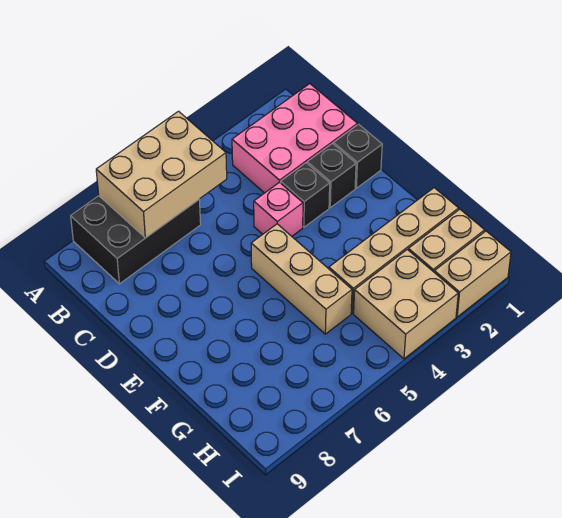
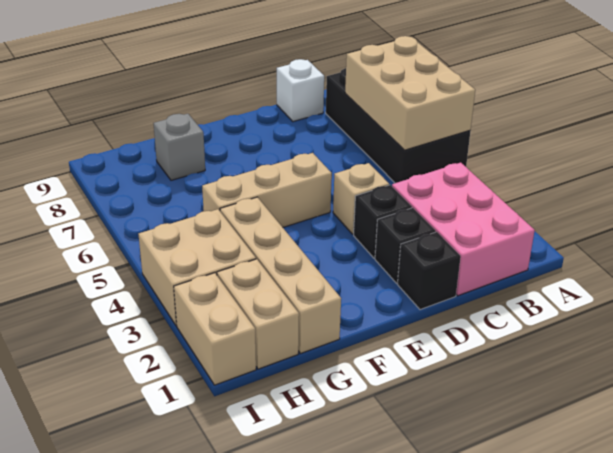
black 2x3 brick [71,196,201,284] -> black 2x4 brick [326,68,470,183]
none -> white 1x1 brick [277,59,324,122]
pink 1x1 brick [254,182,303,236] -> tan 1x1 brick [333,163,389,234]
none -> grey 1x1 brick [154,114,205,180]

